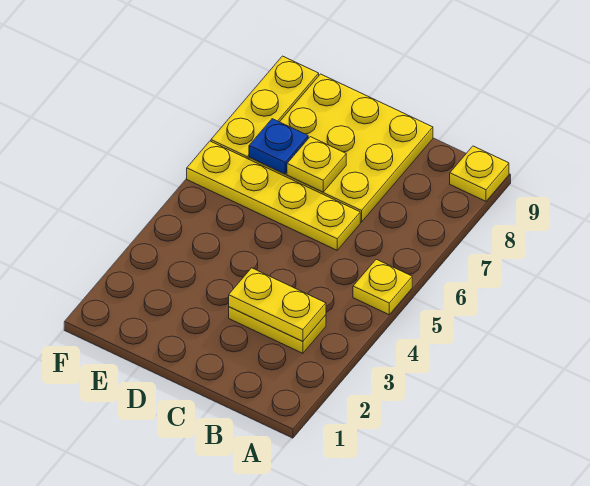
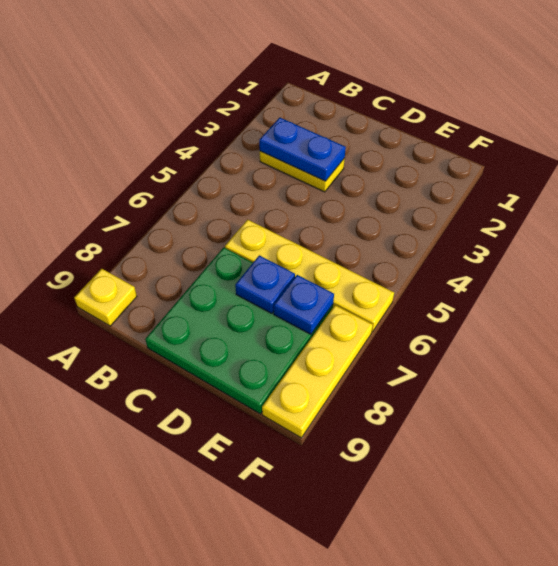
yellow 1x1 plate [353,259,412,315] -> none
yellow 1x2 plate [229,268,326,342] -> blue 1x2 plate [259,118,346,181]
yellow 3x3 plate [249,74,433,222] -> green 3x3 plate [145,248,333,414]
yellow 1x1 plate [287,137,346,192] -> blue 1x1 plate [235,255,295,313]

